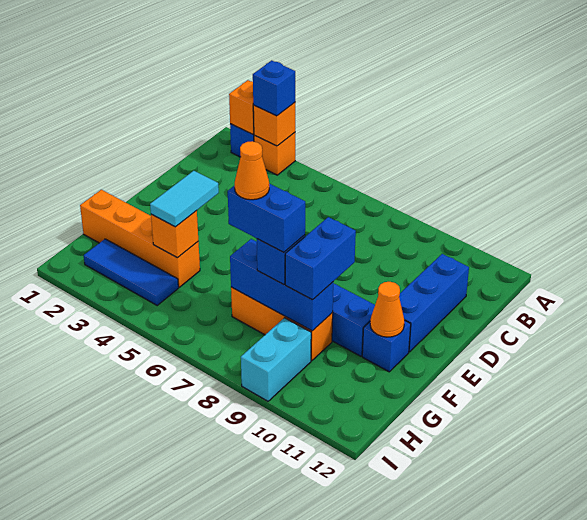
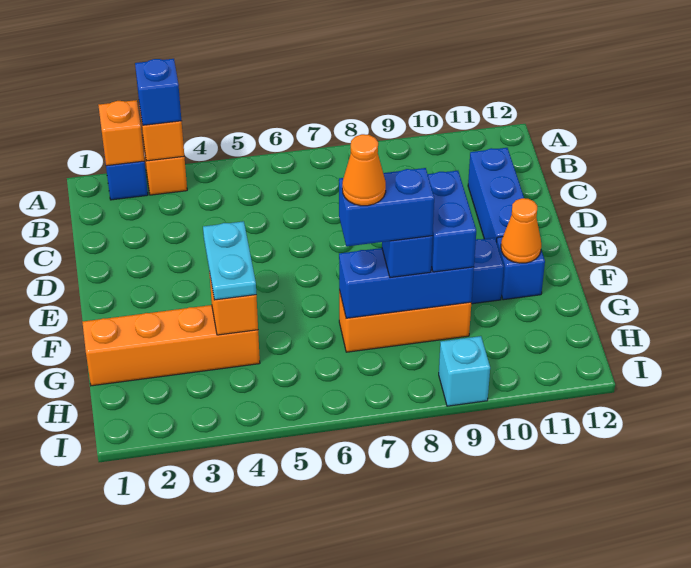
cyan 1x2 tile [150,171,219,227] -> cyan 1x2 plate [203,221,256,300]
blue 1x3 tile [84,239,178,305] -> none
cyan 1x2 brick [241,318,311,401] -> cyan 1x1 brick [439,336,490,406]

